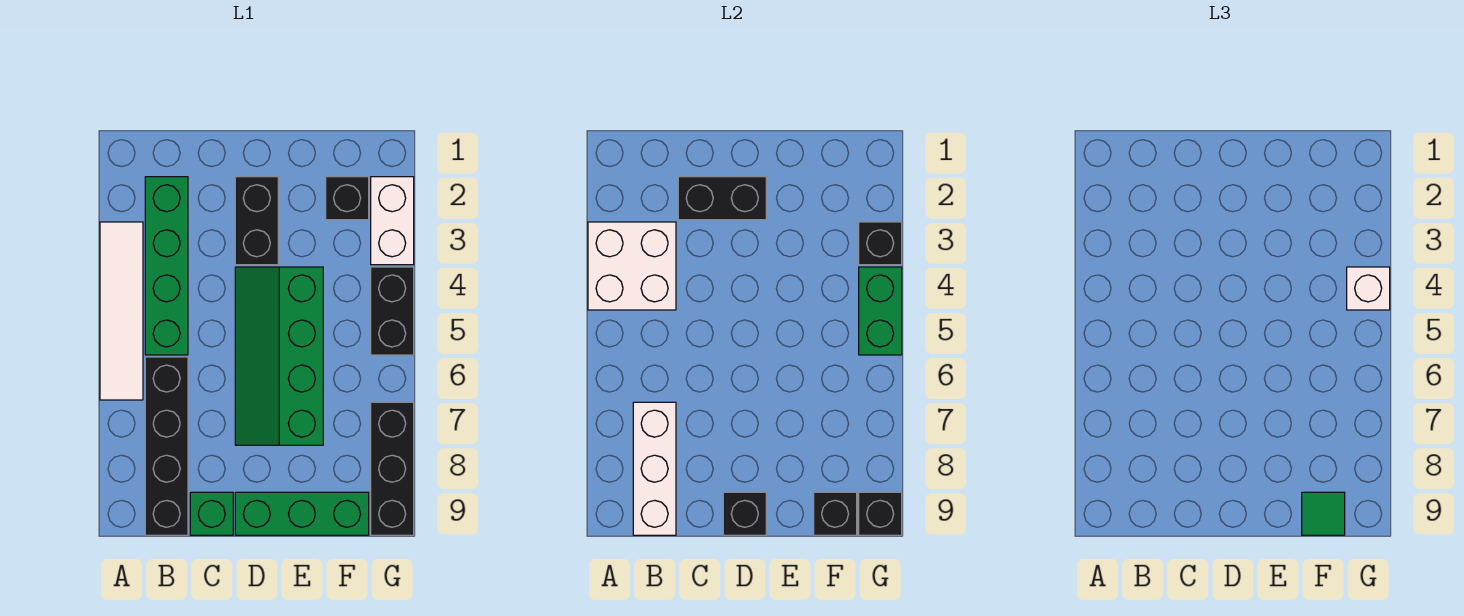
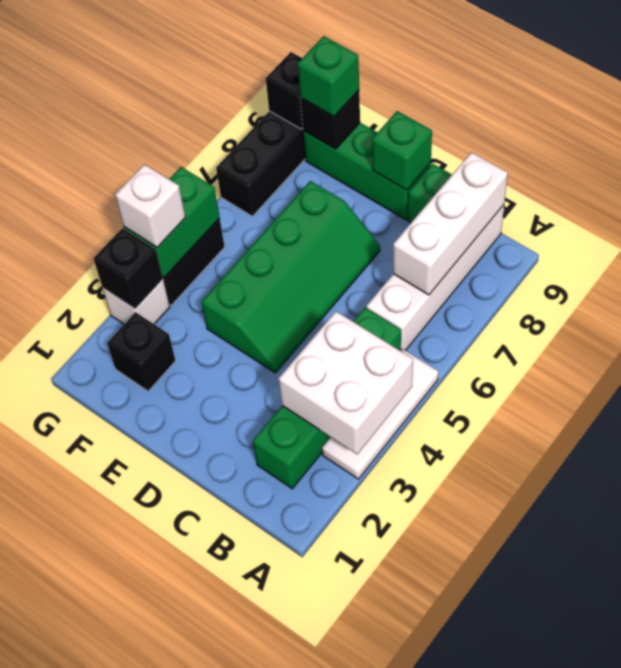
white 1x4 tile [100,222,143,400] -> white 1x3 tile [322,349,438,479]
black 1x4 brick [145,357,188,535] -> white 1x4 brick [366,205,504,351]
black 1x2 brick [678,177,766,220] -> none
black 1x2 brick [235,177,278,265] -> none
black 1x1 brick [723,492,766,535] -> green 1x1 brick [372,111,432,190]
green 1x1 tile [1302,492,1345,535] -> green 1x1 brick [298,36,359,117]
white 1x2 brick [371,177,414,265] -> white 1x1 brick [103,280,170,324]

